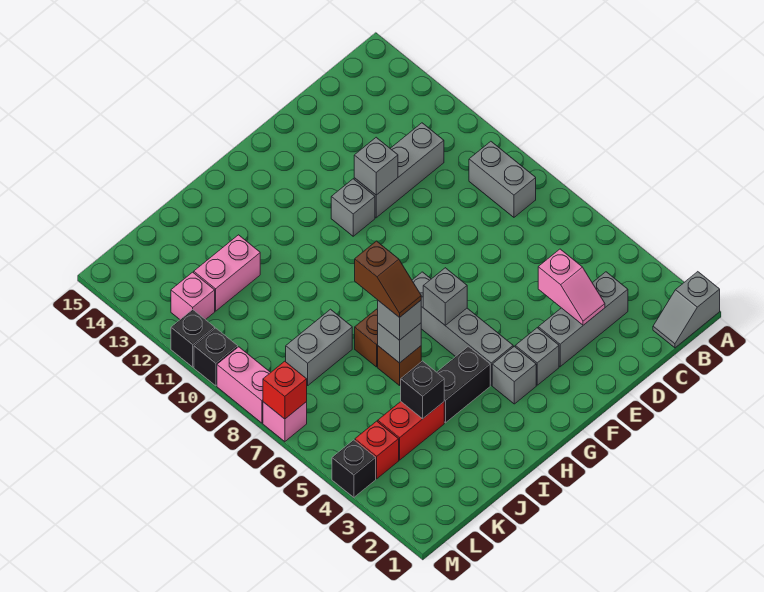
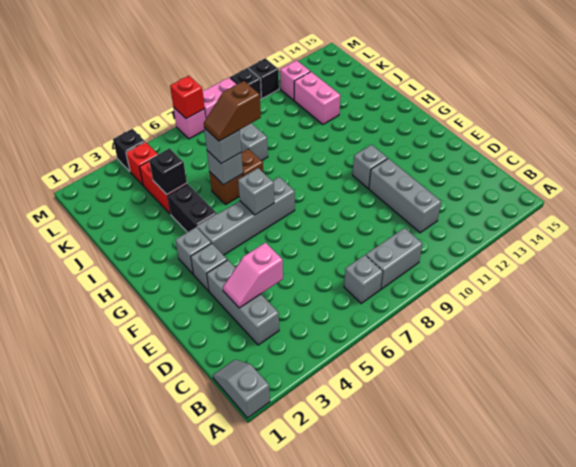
grey 1x1 brick [354,137,398,195] -> grey 1x1 brick moved to [344,255,383,303]

